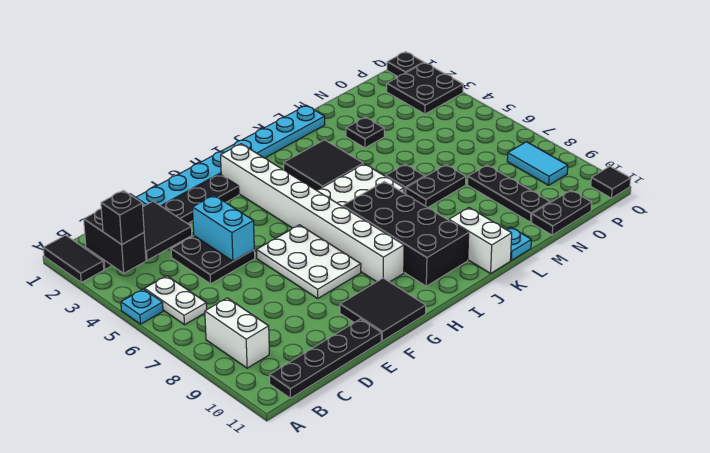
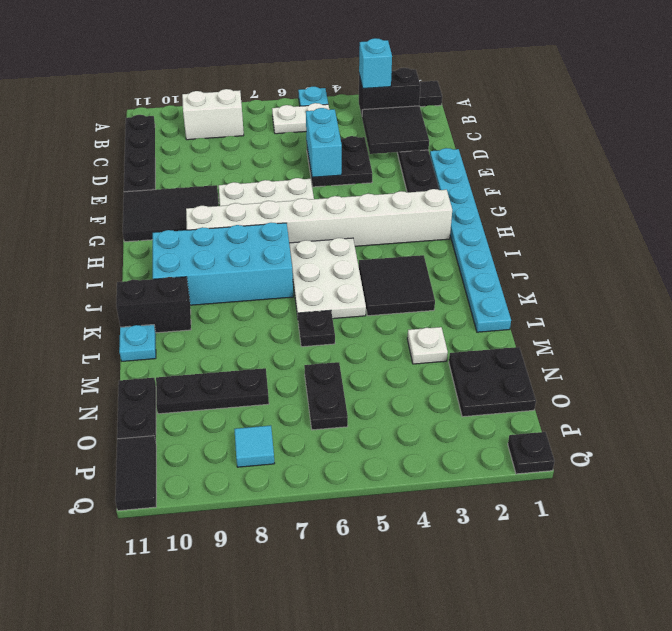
black 1x1 brick [101,191,144,244] -> cyan 1x1 brick [359,38,392,88]
cyan 1x2 brick [193,195,254,261] -> cyan 1x2 brick turned to [306,108,342,177]
black 2x2 tile [340,278,426,341] -> black 2x3 tile [123,185,219,242]
black 2x4 brick [343,182,469,286] -> cyan 2x4 brick [153,223,293,305]
white 1x2 brick [449,208,512,273] -> black 1x2 brick [116,277,191,333]
black 1x2 plate [406,165,466,208] -> black 1x2 plate moved to [304,362,348,430]
black 1x1 plate [346,117,384,148] -> white 1x1 plate [407,327,448,364]
black 2x2 plate [387,63,463,114] -> black 2x2 plate moved to [449,347,536,417]
cyan 1x2 tile [507,142,568,185] -> cyan 1x1 tile [234,426,275,467]
black 1x1 tile [591,166,631,198] -> black 1x2 tile [115,436,156,511]

